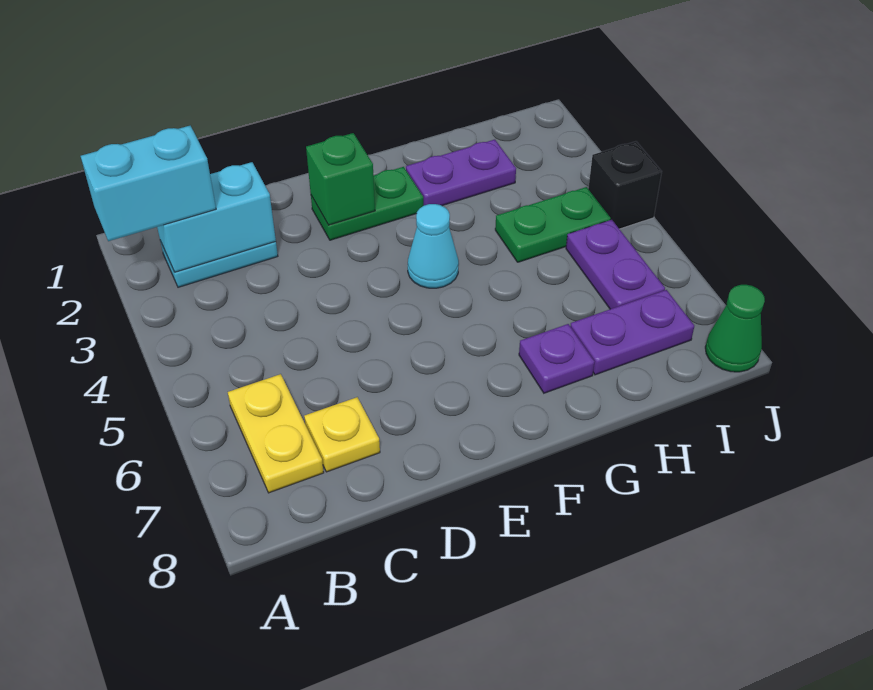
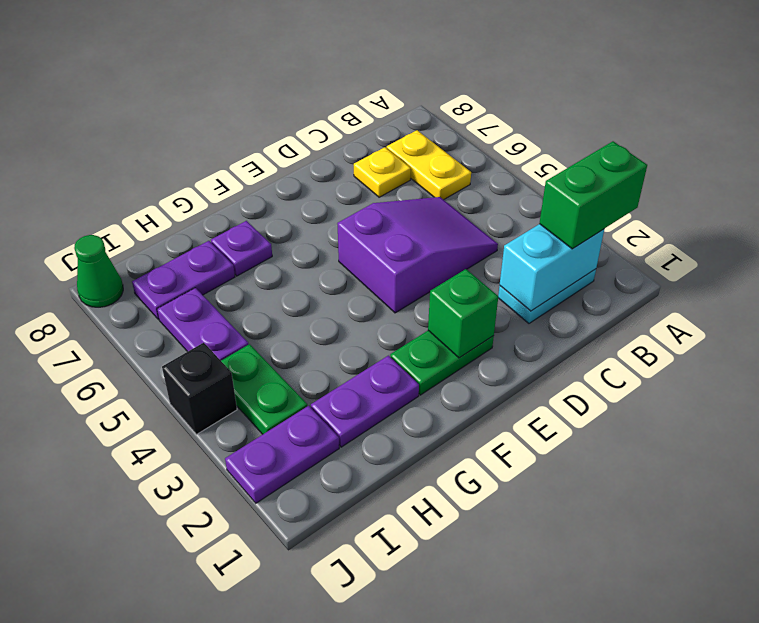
cyan 1x2 brick [81,126,216,241] -> green 1x2 brick [539,141,647,249]
none -> purple 2x3 slope [337,197,498,313]
cyan 1x1 cone [408,204,459,288] -> none
green 1x2 plate [495,187,611,262] -> green 1x2 plate turned to [221,344,307,434]
none -> purple 1x2 plate [225,406,339,503]

